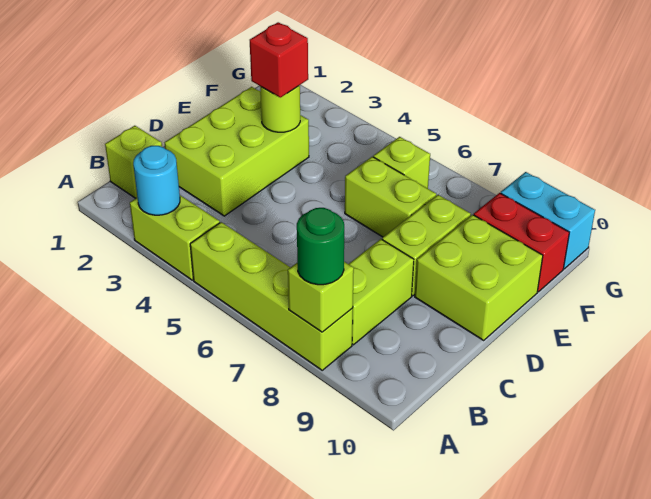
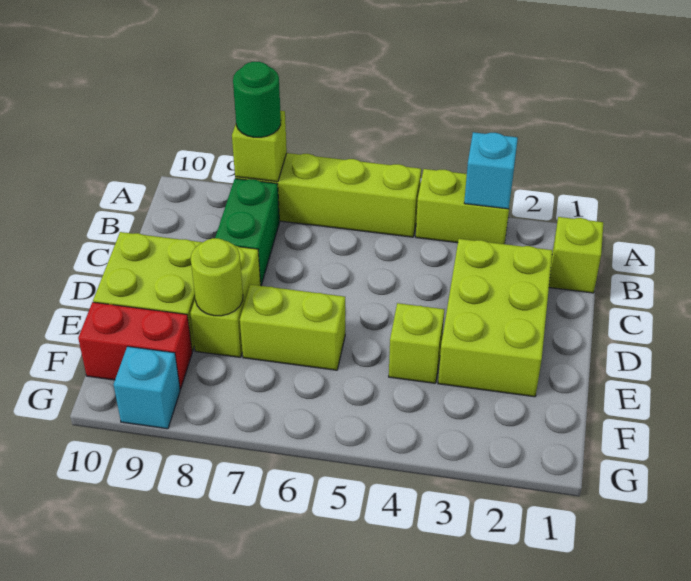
cyan 1x1 round brick [133,146,180,215] -> cyan 1x1 brick [464,132,518,209]
lime 1x2 brick [349,239,414,345] -> green 1x2 brick [215,179,280,285]
lime 1x1 round brick [260,85,300,132] -> lime 1x1 round brick moved to [191,238,243,316]
red 1x1 brick [250,22,308,97] -> none
lime 1x1 brick [373,137,430,188] -> lime 1x1 brick moved to [389,303,445,383]
cyan 1x2 brick [501,172,595,269] -> cyan 1x1 brick [114,346,180,429]

